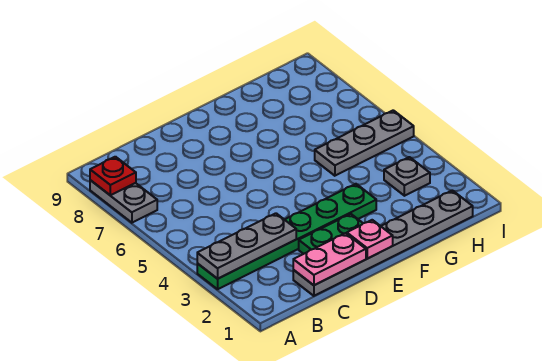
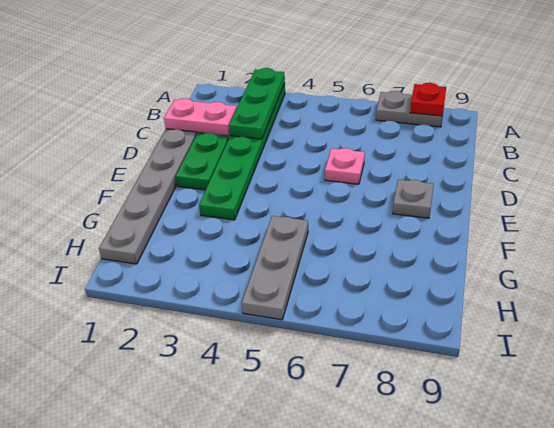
grey 1x3 plate [197,213,296,279] -> green 1x3 plate [229,68,285,139]
pink 1x2 plate [293,233,366,285] -> pink 1x2 plate turned to [164,98,237,135]
pink 1x1 plate [347,220,393,259] -> pink 1x1 plate moved to [325,148,365,184]
grey 1x1 plate [384,157,430,196] -> grey 1x1 plate moved to [393,179,434,218]

